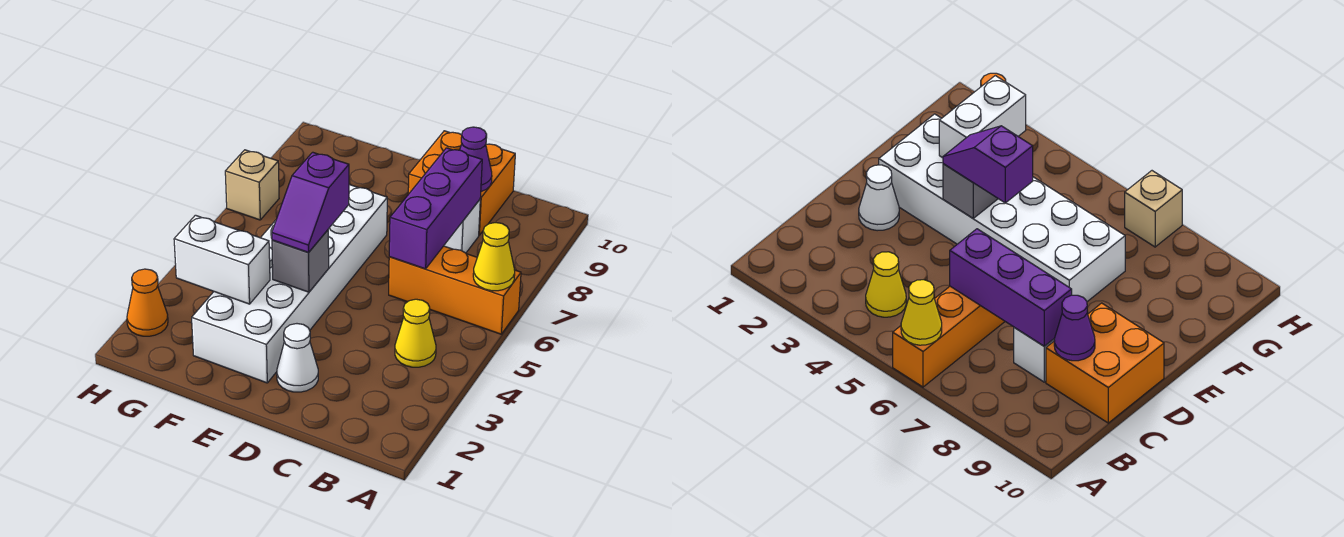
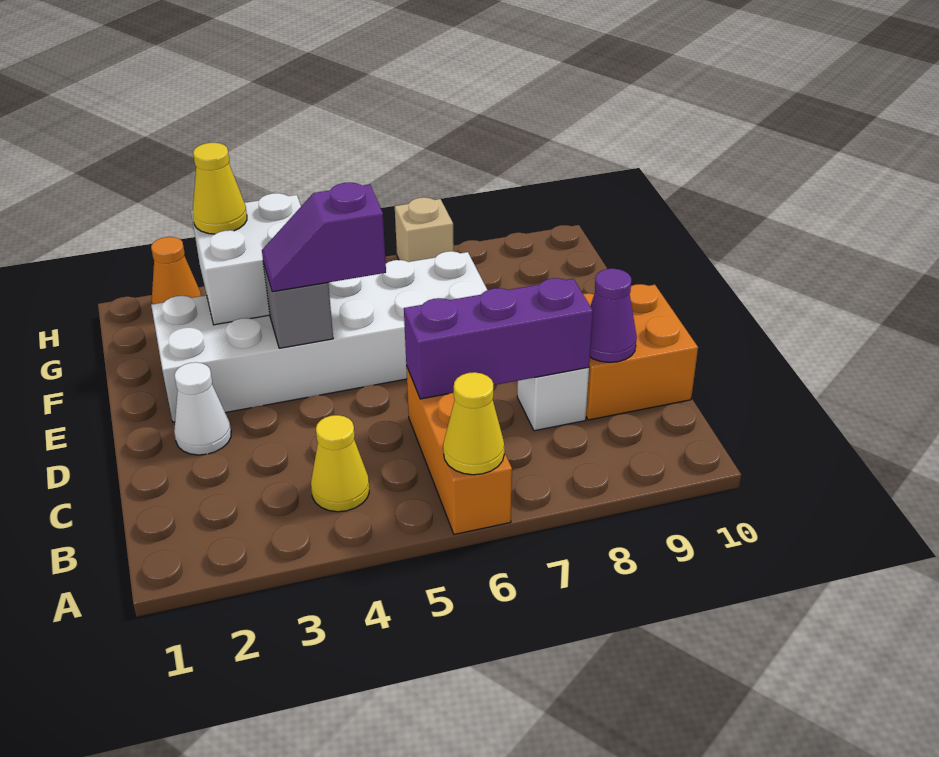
white 1x2 brick [174,215,270,304] -> white 2x2 brick [191,193,301,325]
none -> yellow 1x1 cone [193,143,247,234]

